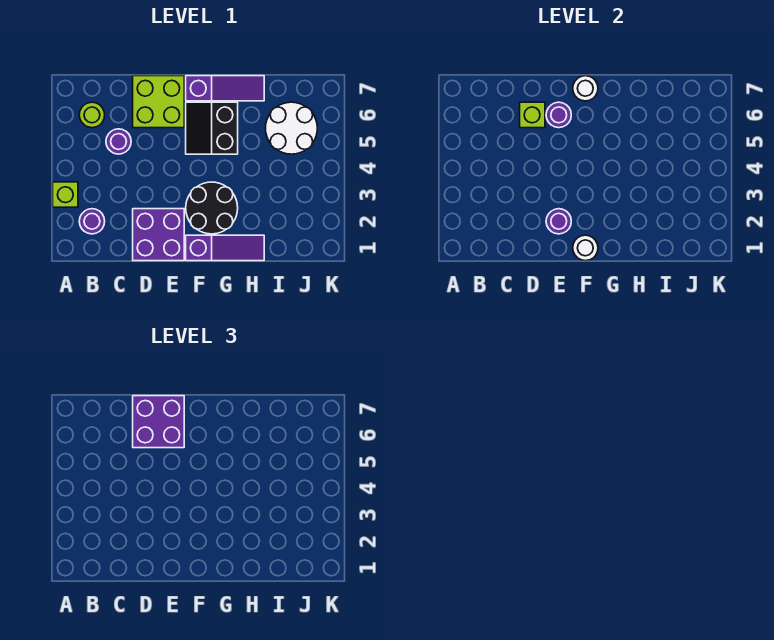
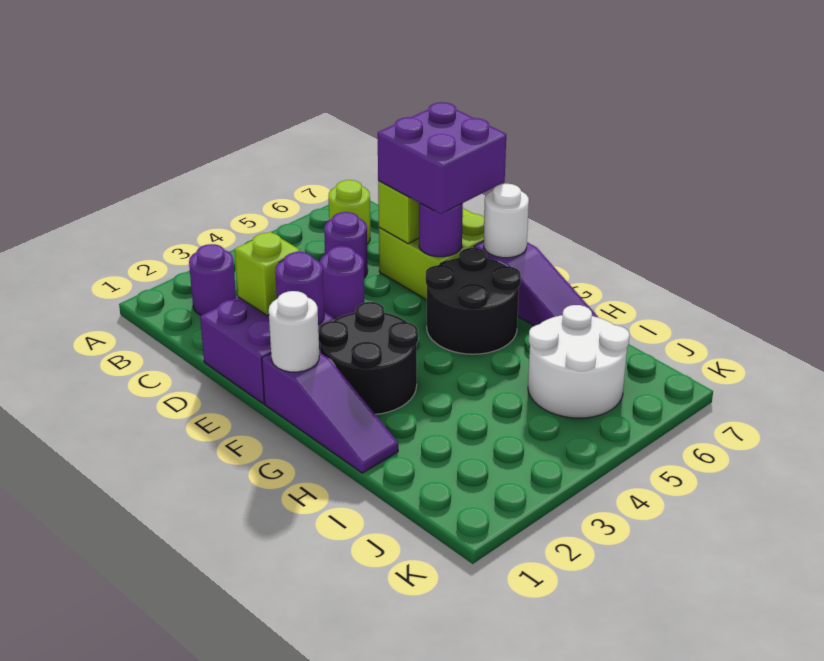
lime 1x1 brick [53,182,78,207] -> lime 1x1 brick moved to [235,232,300,315]
none -> purple 1x1 round brick [320,246,365,319]
black 2x2 slope [186,102,238,154] -> black 2x2 round brick [426,248,521,354]

